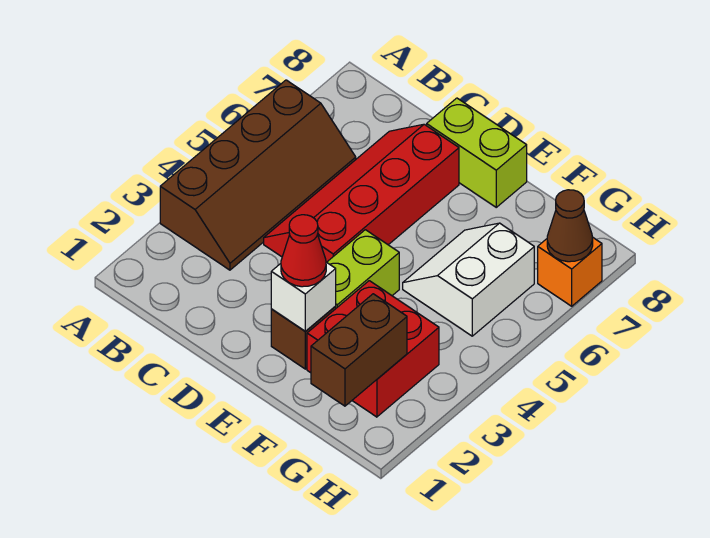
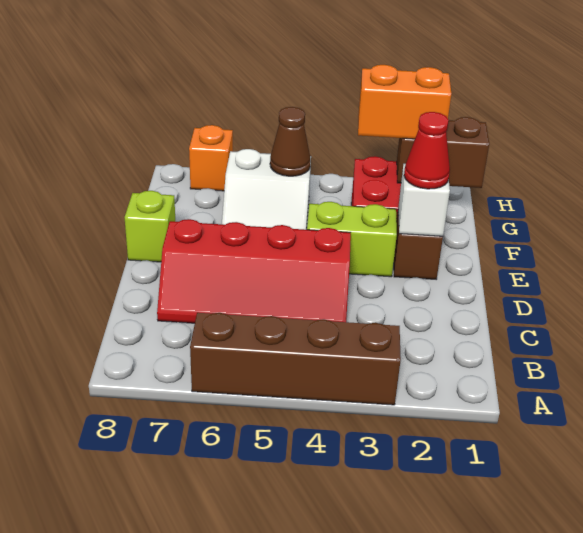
lime 1x2 brick [427,98,527,207] -> lime 1x1 brick [125,191,176,262]
none -> orange 1x2 brick [358,65,451,139]
brown 1x1 cone [547,190,593,262] -> brown 1x1 cone moved to [270,107,311,176]

